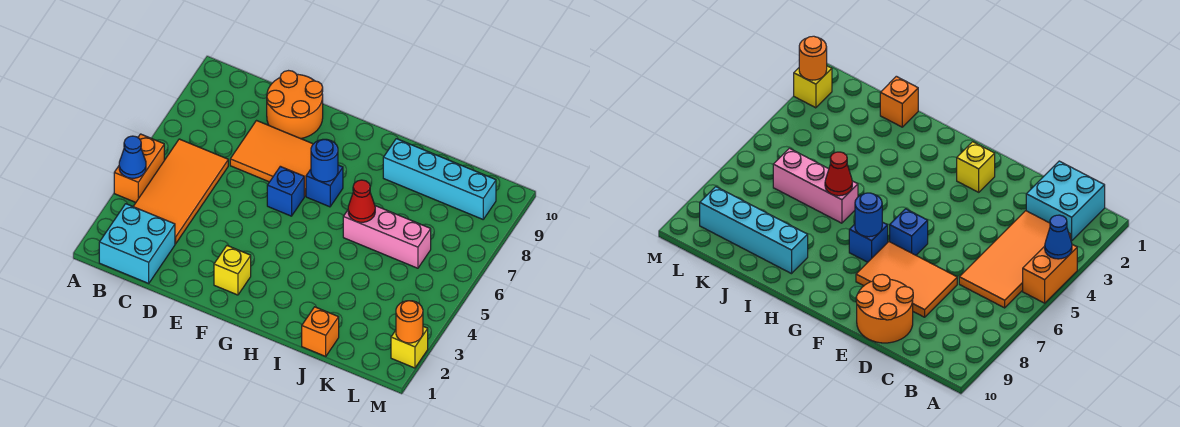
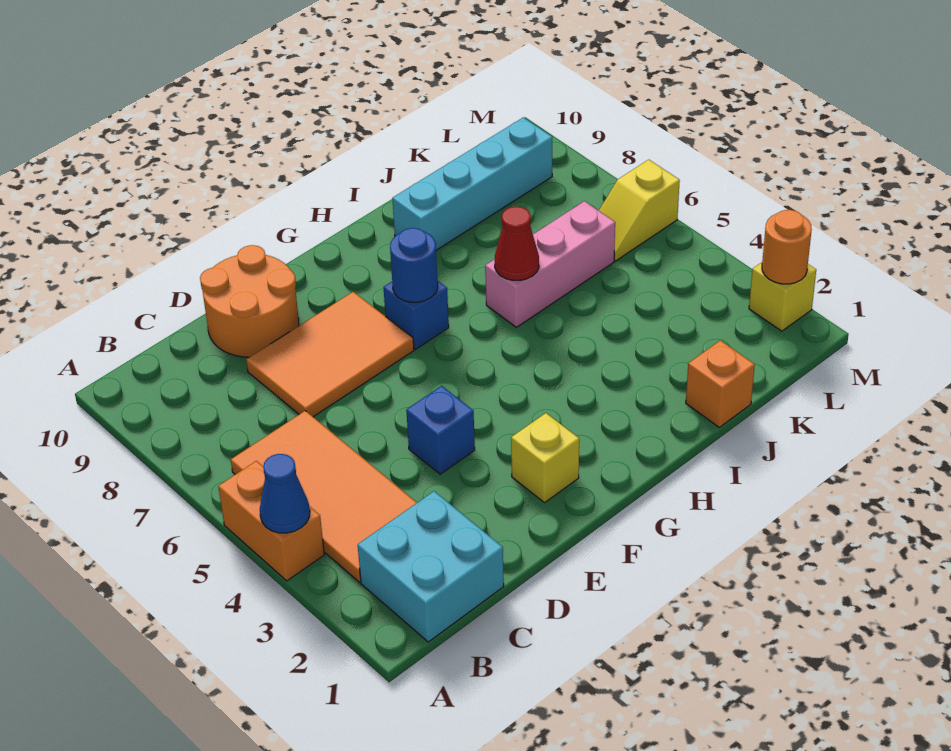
blue 1x1 brick [267,166,304,216] -> blue 1x1 brick moved to [406,386,475,474]
none -> yellow 1x2 slope [599,160,680,261]

